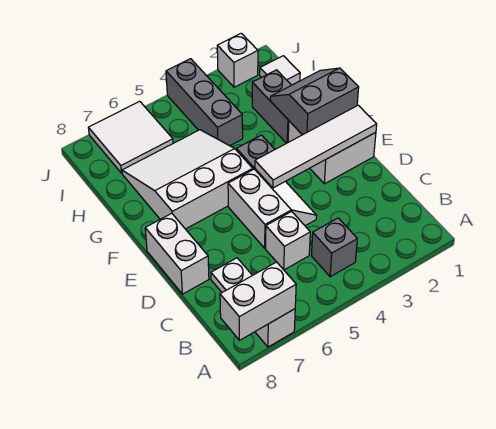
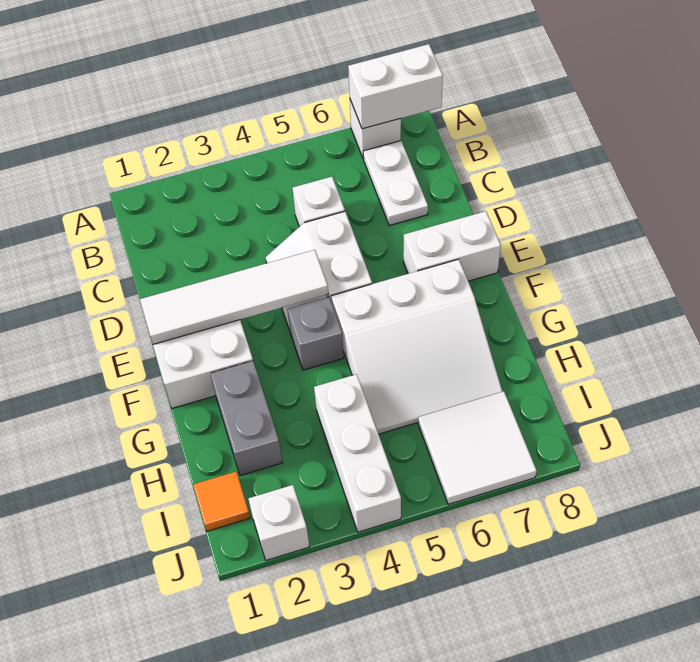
grey 1x1 brick [311,218,357,277] -> none
white 1x2 brick [145,213,209,294] -> white 1x2 brick turned to [403,211,501,281]
grey 2x2 slope [270,68,359,135] -> none
grey 1x3 brick [166,59,243,146] -> white 1x3 brick [314,374,401,532]
white 1x1 tile [260,56,300,85] -> orange 1x1 tile [193,472,250,531]

